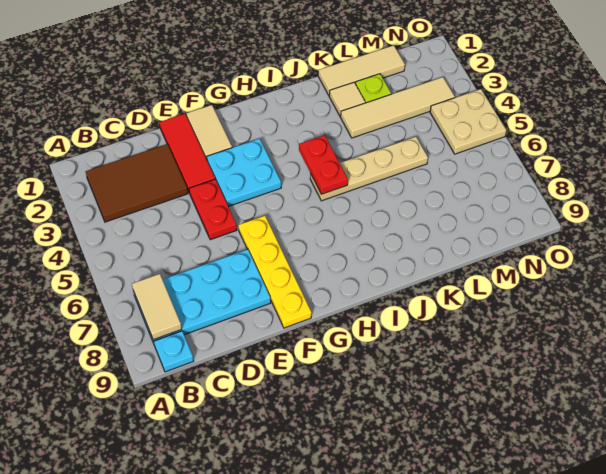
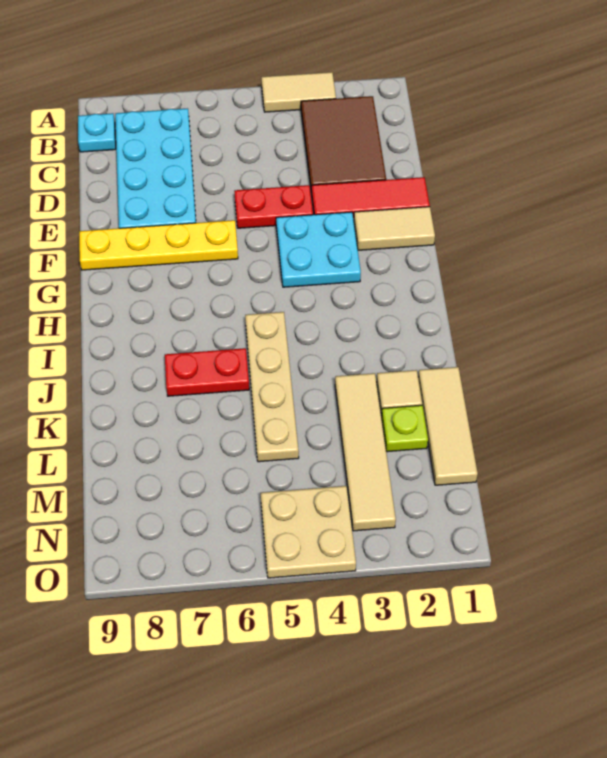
tan 1x2 tile [132,274,182,340] -> tan 1x2 tile moved to [261,72,336,112]
red 1x2 plate [299,135,348,194] -> red 1x2 plate moved to [165,348,249,396]

